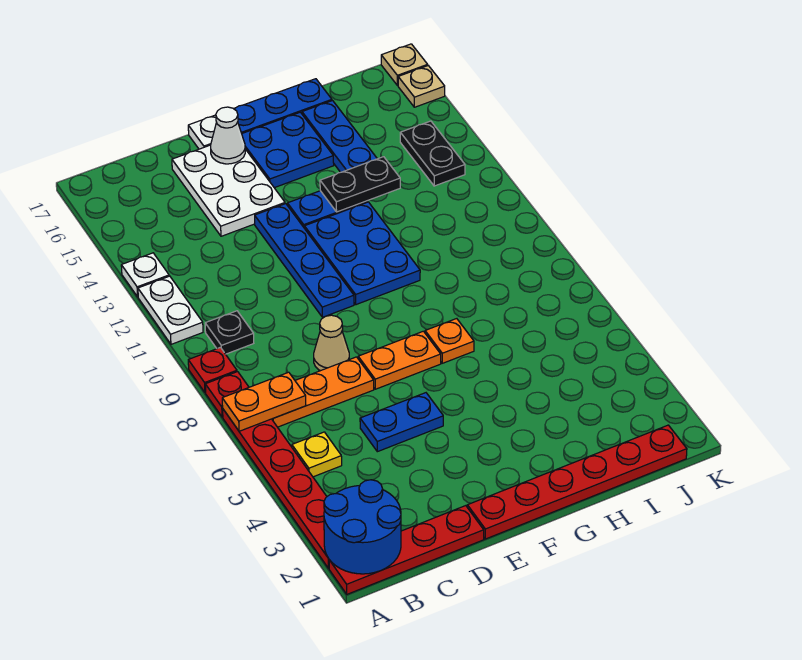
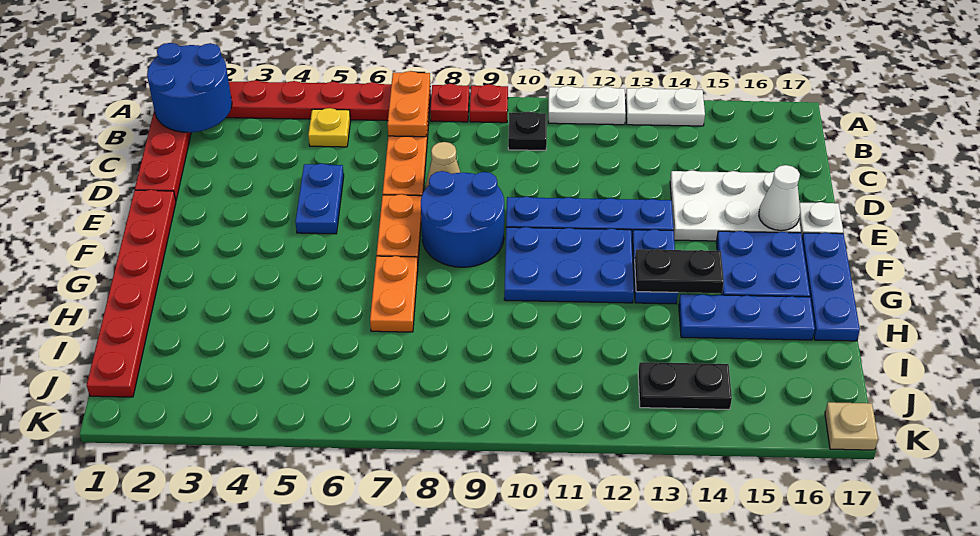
white 1x1 plate [121,253,169,297] -> white 1x2 plate [626,87,705,126]
none -> blue 2x2 round brick [421,171,504,267]
orange 1x1 plate [425,319,474,363] -> orange 1x2 plate [370,256,418,332]
black 1x2 plate [320,157,400,212] -> black 1x2 plate turned to [635,249,724,293]
tan 1x1 plate [398,66,445,107] -> none

